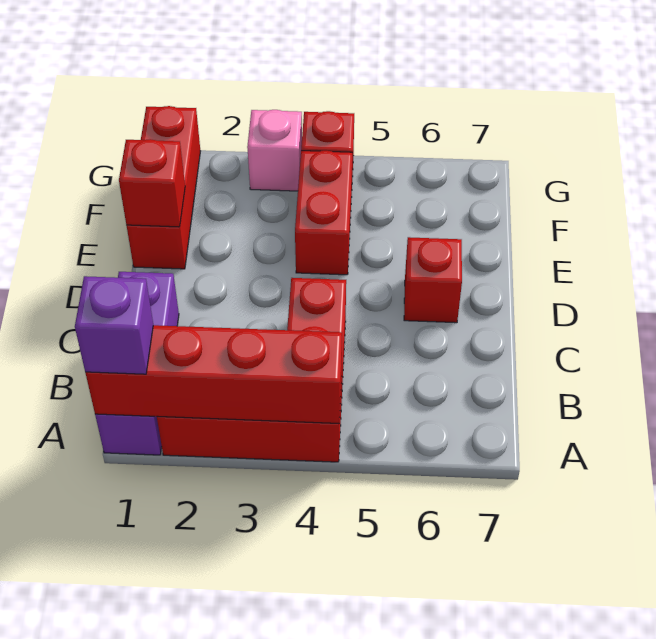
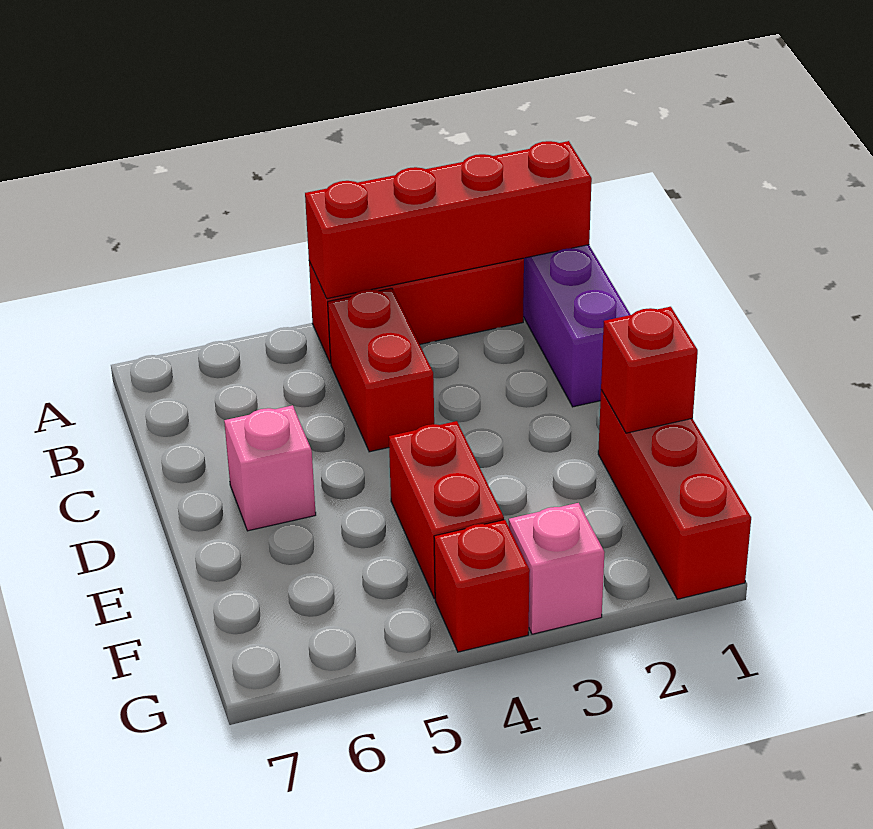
purple 1x1 brick [75,276,153,374] -> none
red 1x1 brick [404,237,462,323] -> pink 1x1 brick [224,405,316,531]

